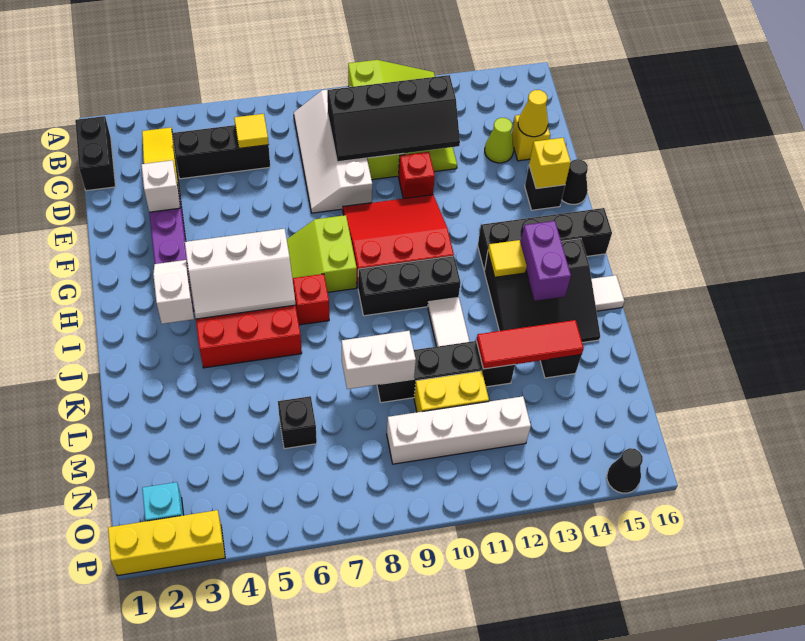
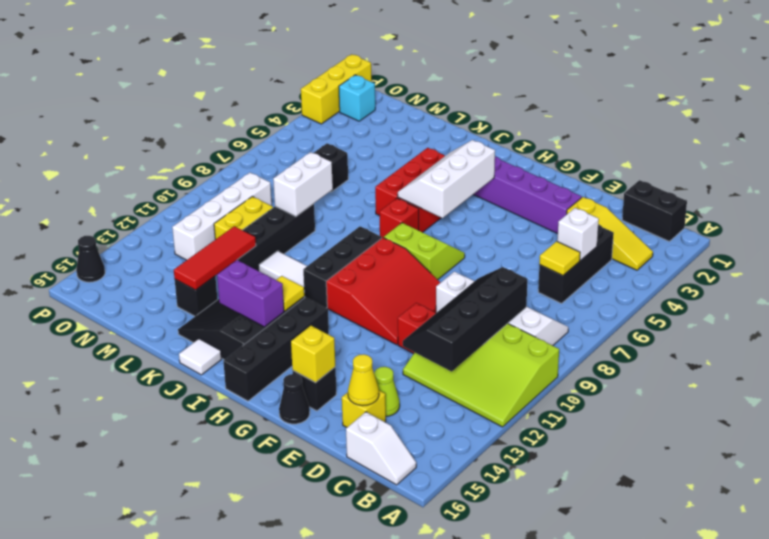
white 1x1 brick [141,160,180,212] -> white 1x1 brick moved to [557,208,599,260]
white 1x2 slope [153,260,194,324] -> white 1x2 slope moved to [346,412,416,485]

